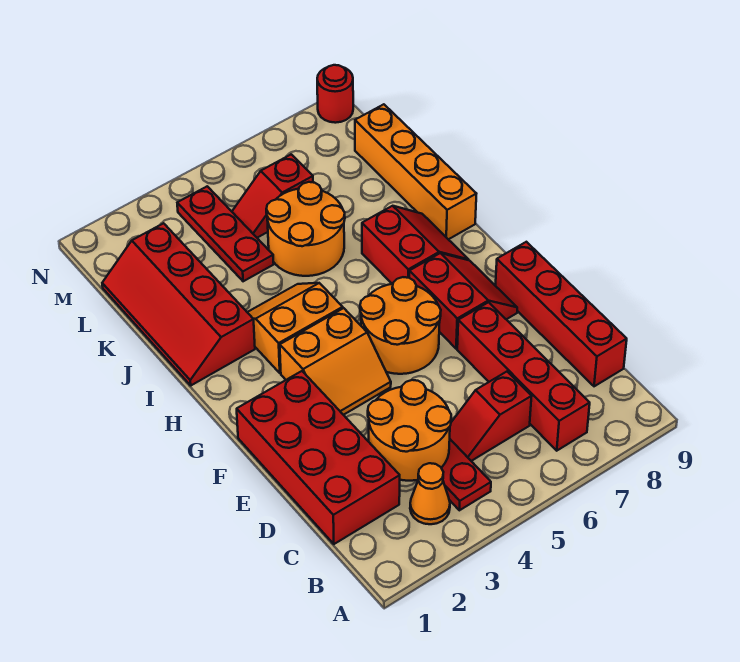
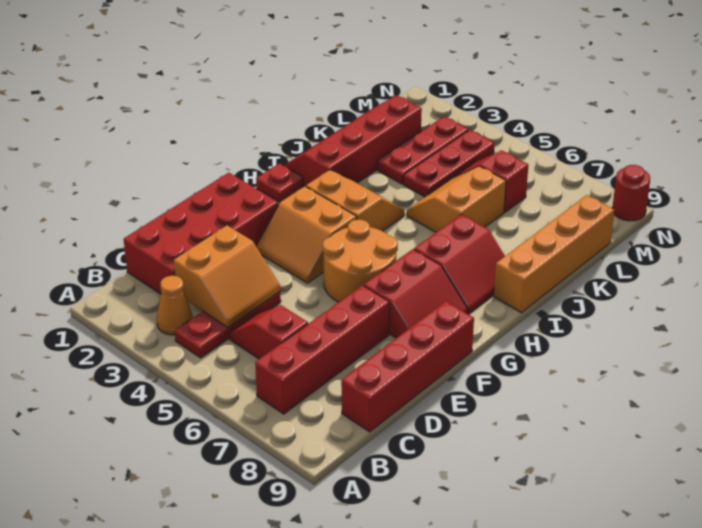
orange 2x2 round brick [368,380,451,481] -> orange 2x2 slope [174,225,280,327]
none -> red 1x1 plate [256,163,303,202]
orange 2x2 round brick [266,182,345,276] -> orange 2x2 slope [407,166,506,232]
none -> red 1x3 plate [378,116,468,184]

